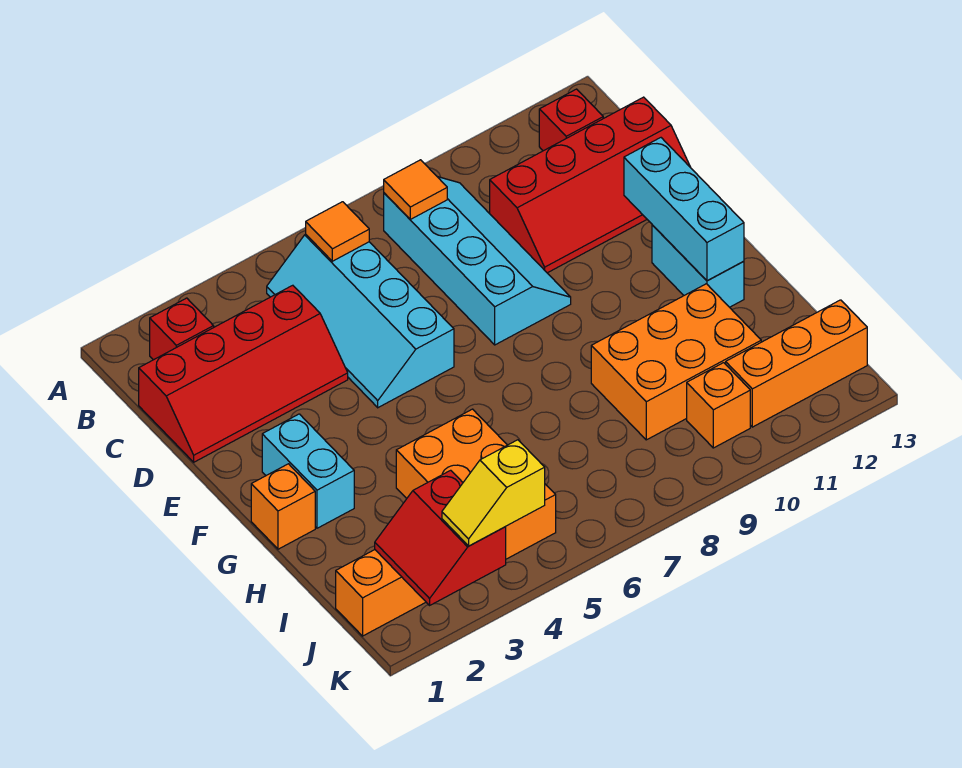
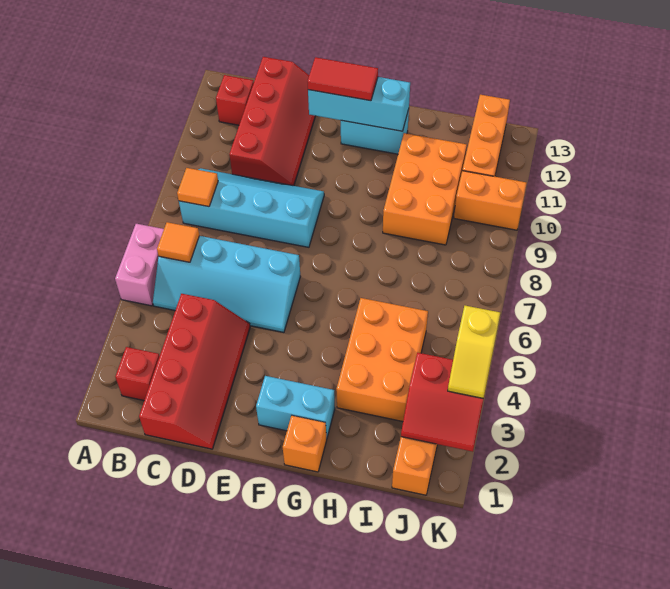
none -> pink 1x2 brick [115,224,164,306]
none -> red 1x2 tile [307,57,378,101]
orange 2x3 brick [396,409,556,559] -> orange 2x3 brick turned to [336,298,428,421]
orange 1x1 brick [687,363,750,448] -> orange 1x2 brick [454,171,527,230]

